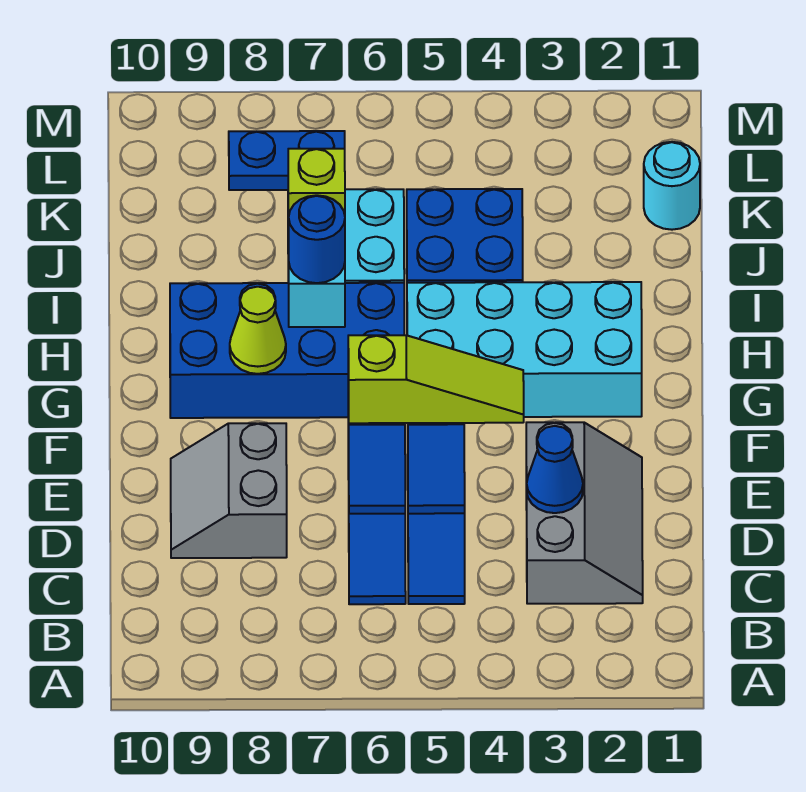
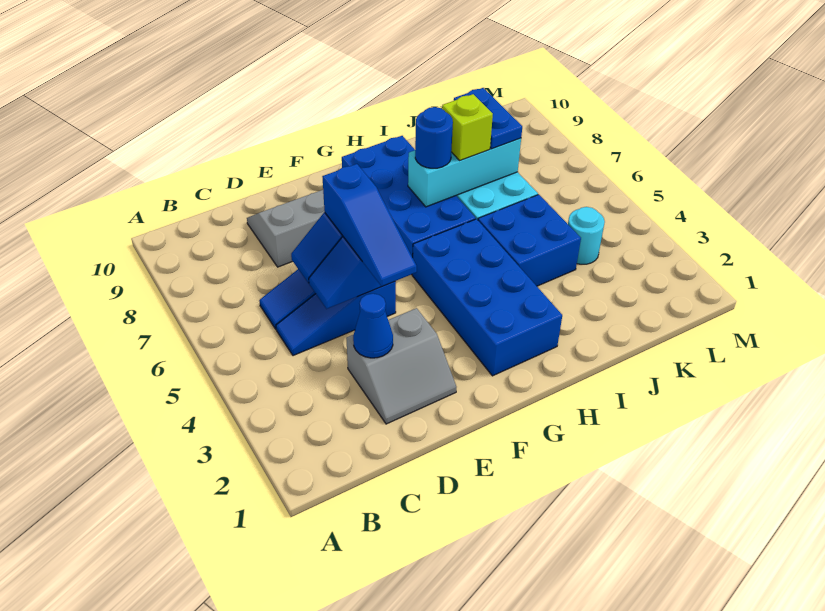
grey 2x3 slope [526,422,643,604] -> grey 2x2 slope [346,308,456,424]
lime 1x3 slope [348,335,524,423] -> blue 1x3 slope [322,164,417,286]
cyan 2x4 brick [407,282,642,417] -> blue 2x4 brick [412,219,562,376]
lime 1x1 cone [230,287,286,374] -> none
cyan 1x1 round brick [644,142,700,230] -> cyan 1x1 round brick moved to [568,207,605,264]

